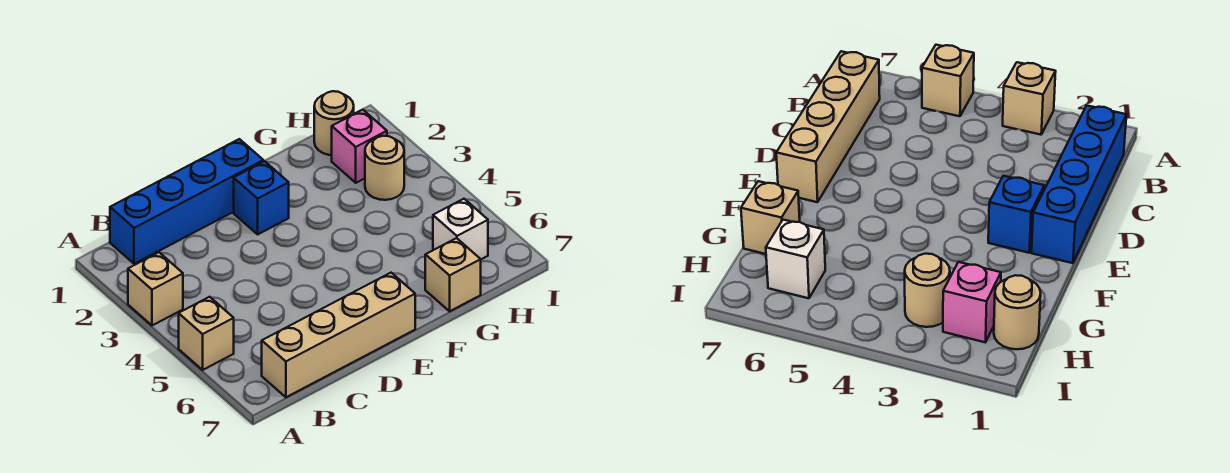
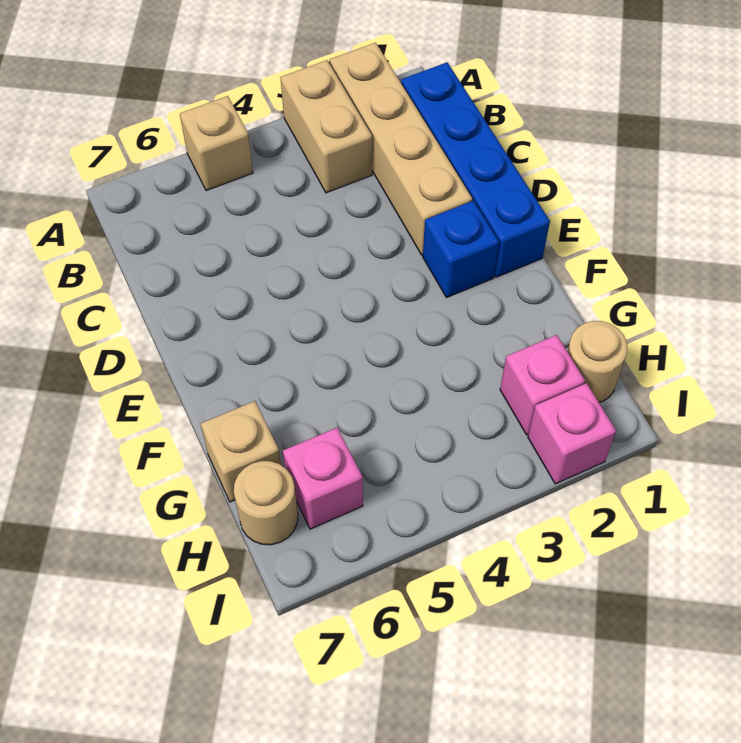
tan 1x1 brick [128,252,183,325] -> tan 1x2 brick [281,60,372,193]
tan 1x4 brick [262,273,415,397] -> tan 1x4 brick moved to [330,43,472,255]
tan 1x1 round brick [365,136,404,200] -> tan 1x1 round brick moved to [234,461,298,545]
white 1x1 brick [433,199,488,259] -> pink 1x1 brick [283,428,363,529]
none -> pink 1x1 brick [528,383,616,484]

